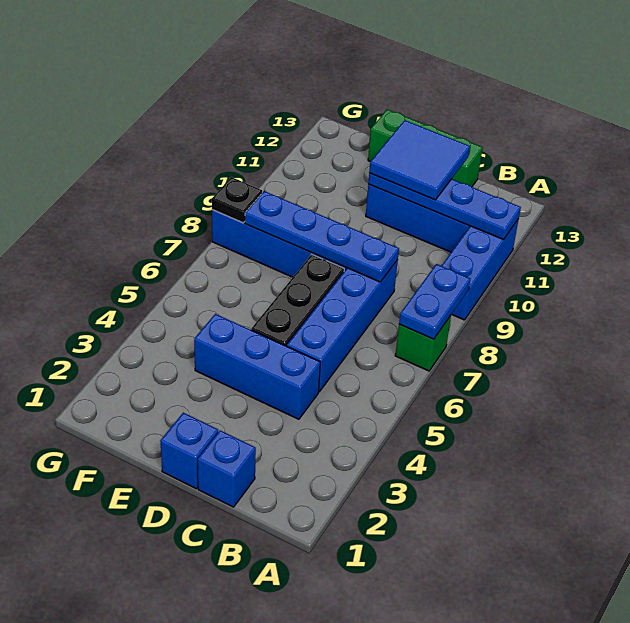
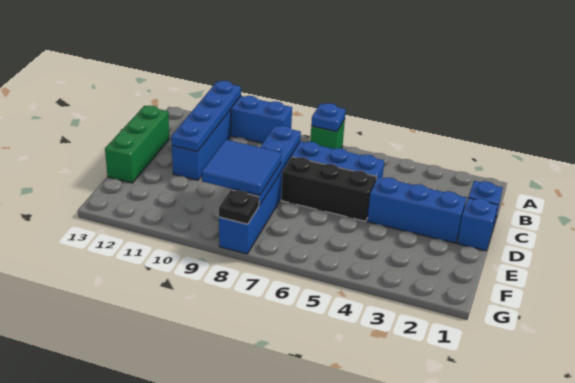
blue 1x2 plate [399,264,470,339] -> blue 1x1 plate [311,103,346,132]
blue 1x3 brick [194,314,320,419] -> blue 1x3 brick turned to [367,177,466,243]
blue 2x2 tile [369,120,470,200] -> blue 2x2 tile moved to [202,140,281,196]

